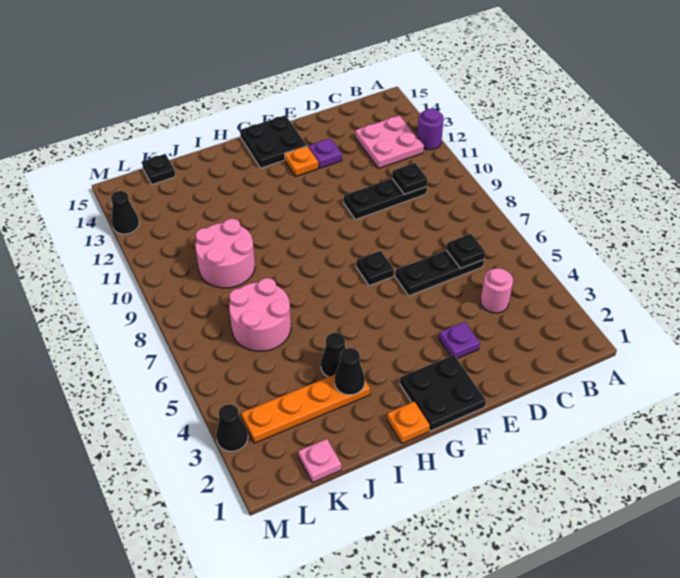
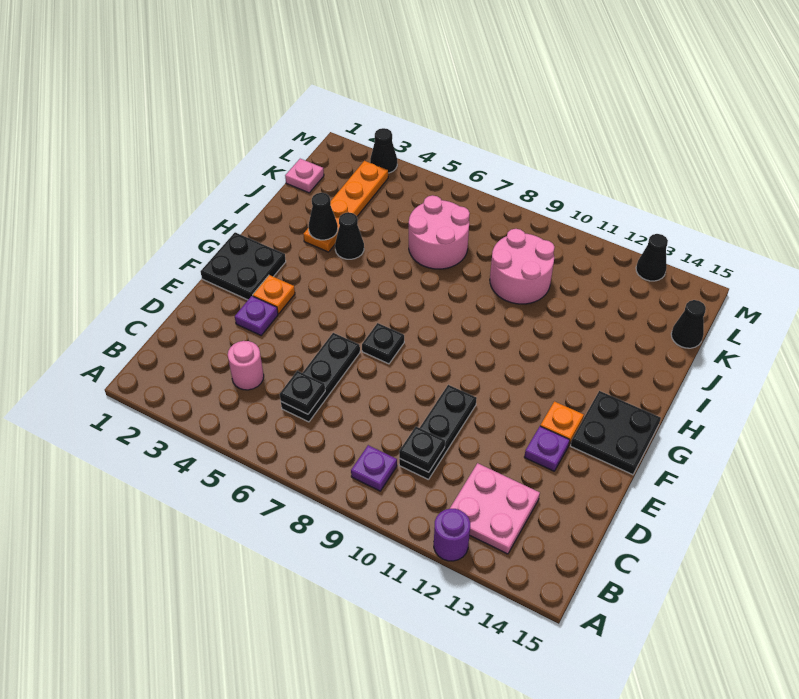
none -> purple 1x1 plate [351,445,397,491]
orange 1x1 plate [387,402,430,443] -> orange 1x1 plate moved to [253,275,295,314]
black 1x1 plate [142,154,176,184] -> black 1x1 cone [671,300,706,348]

